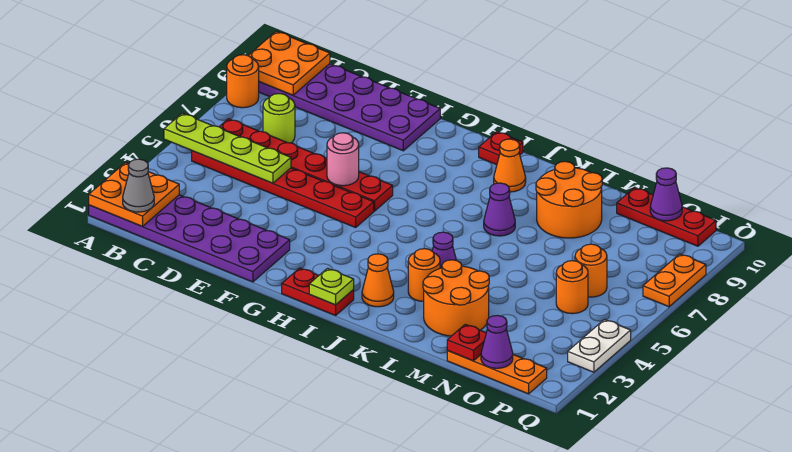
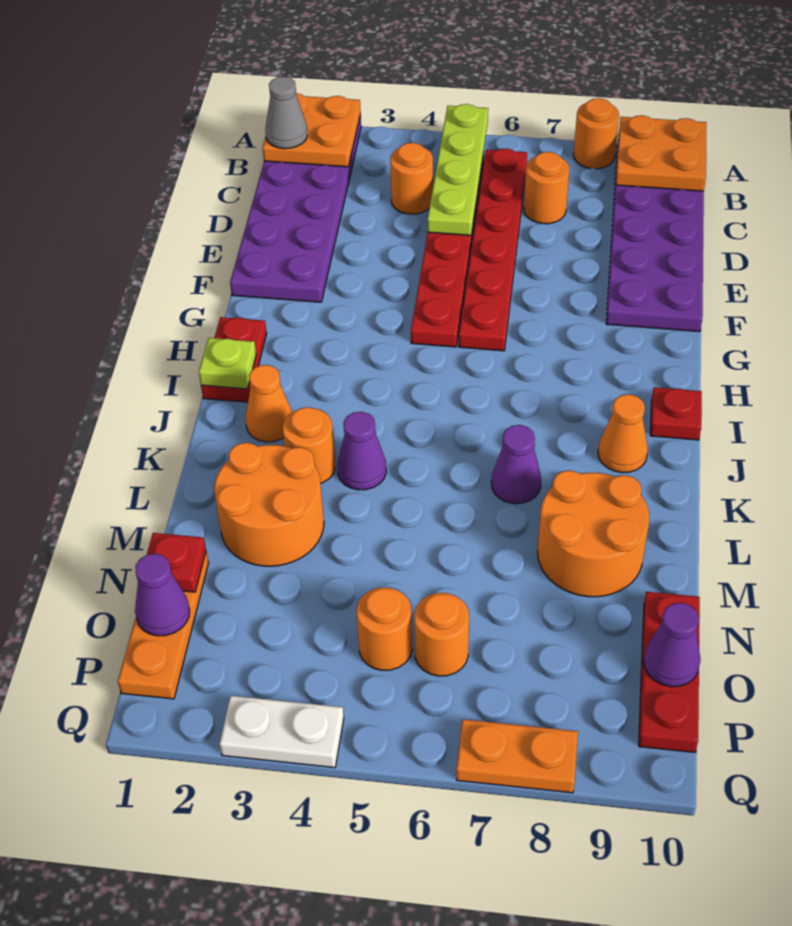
none -> orange 1x1 round brick [390,143,433,214]
lime 1x1 round brick [263,94,295,143] -> orange 1x1 round brick [524,152,570,224]
pink 1x1 round brick [327,133,359,186] -> none

